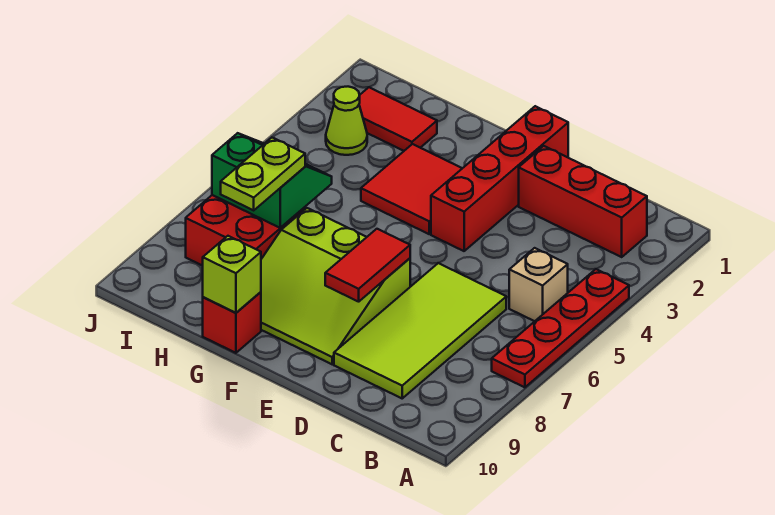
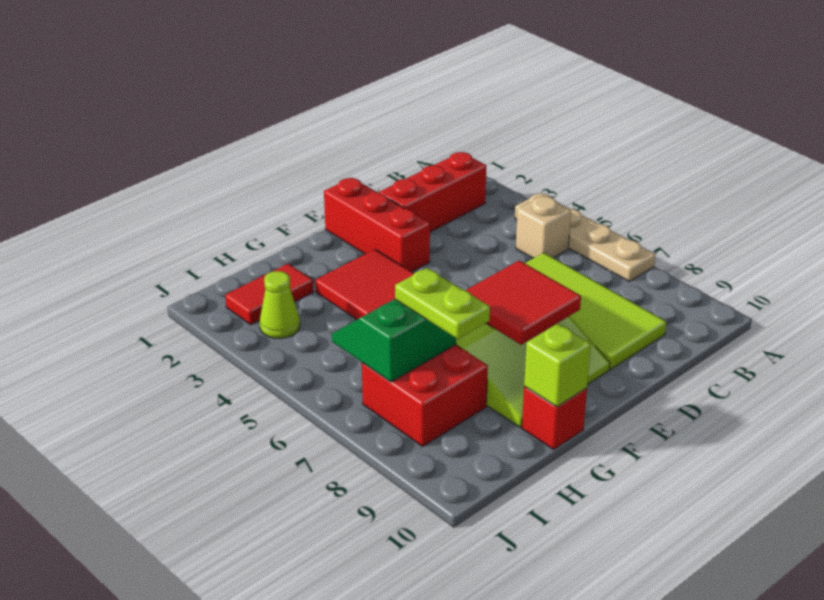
red 1x4 plate [492,269,629,387] -> tan 1x4 plate [515,193,655,281]
red 1x4 brick [431,106,568,251] -> red 1x3 brick [324,178,430,272]
red 1x2 tile [325,229,410,302] -> red 2x2 tile [466,261,581,345]

